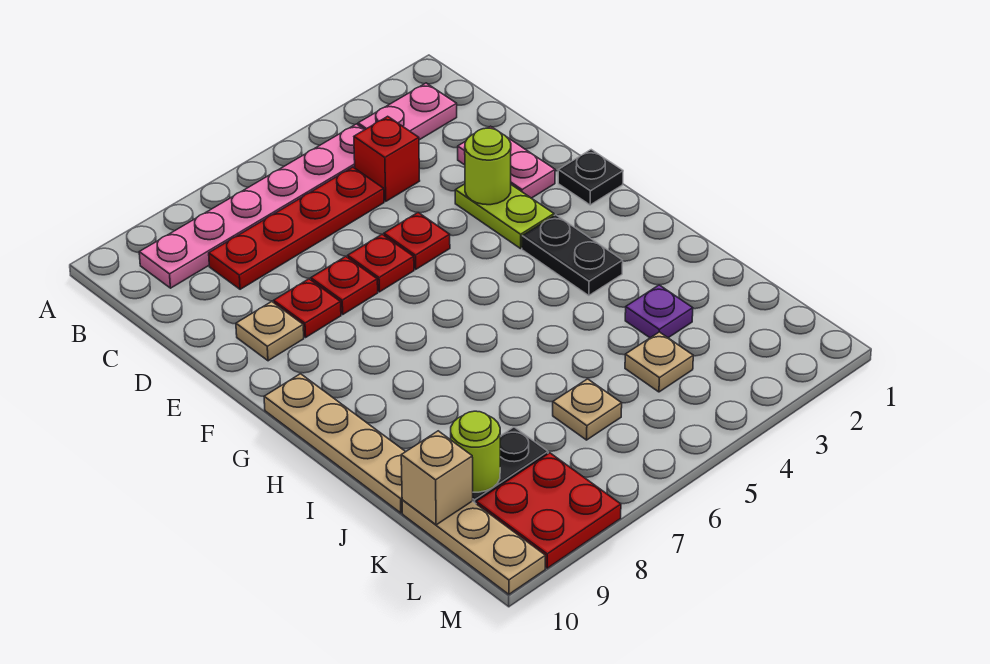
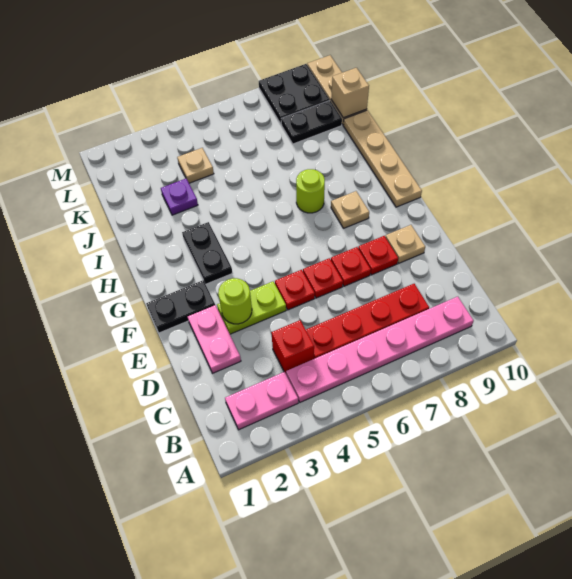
lime 1x2 plate [455,184,554,249] -> lime 1x2 plate turned to [217,282,286,334]
black 1x1 plate [558,150,623,205] -> black 1x2 plate [146,280,215,333]
tan 1x1 plate [553,379,622,440] -> tan 1x1 plate moved to [331,191,369,228]
lime 1x1 round brick [451,411,500,492] -> lime 1x1 round brick moved to [296,169,325,213]
red 2x2 plate [476,453,621,568] -> black 2x2 plate [259,64,330,124]

